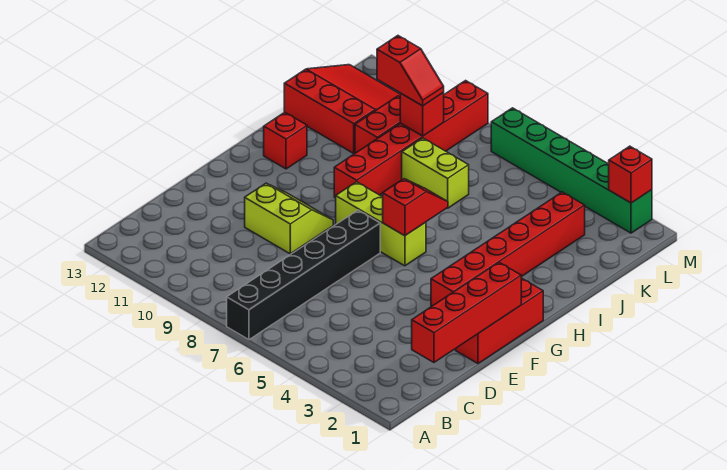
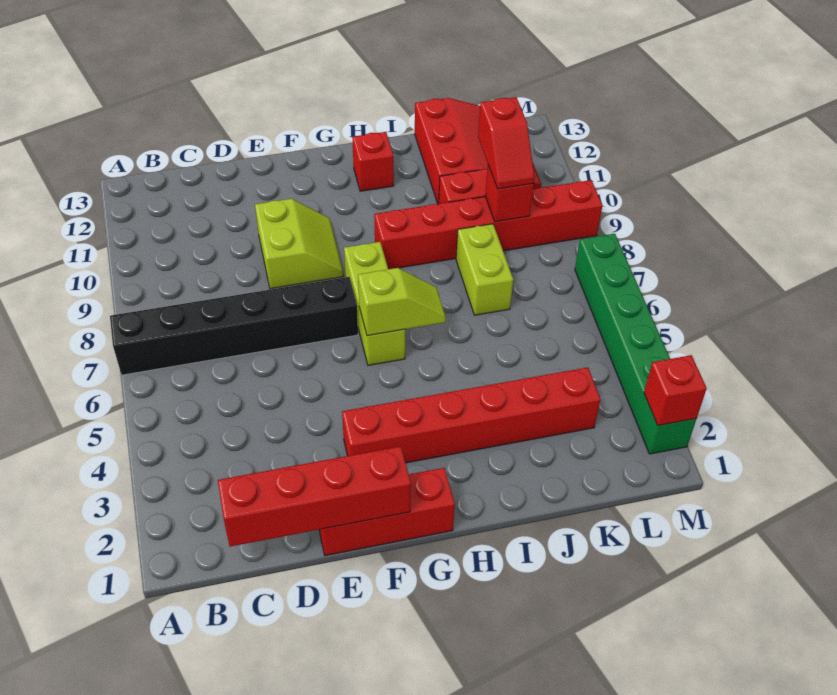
red 1x2 slope [383,179,448,236] -> lime 1x2 slope [358,268,446,336]

